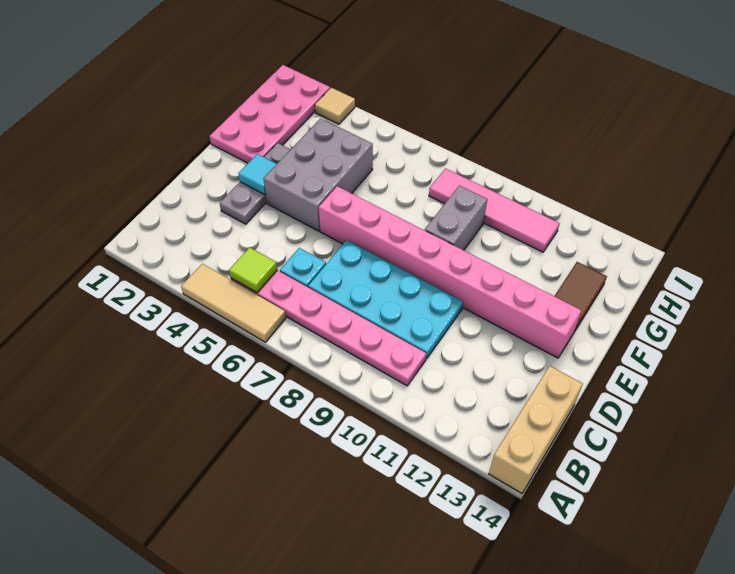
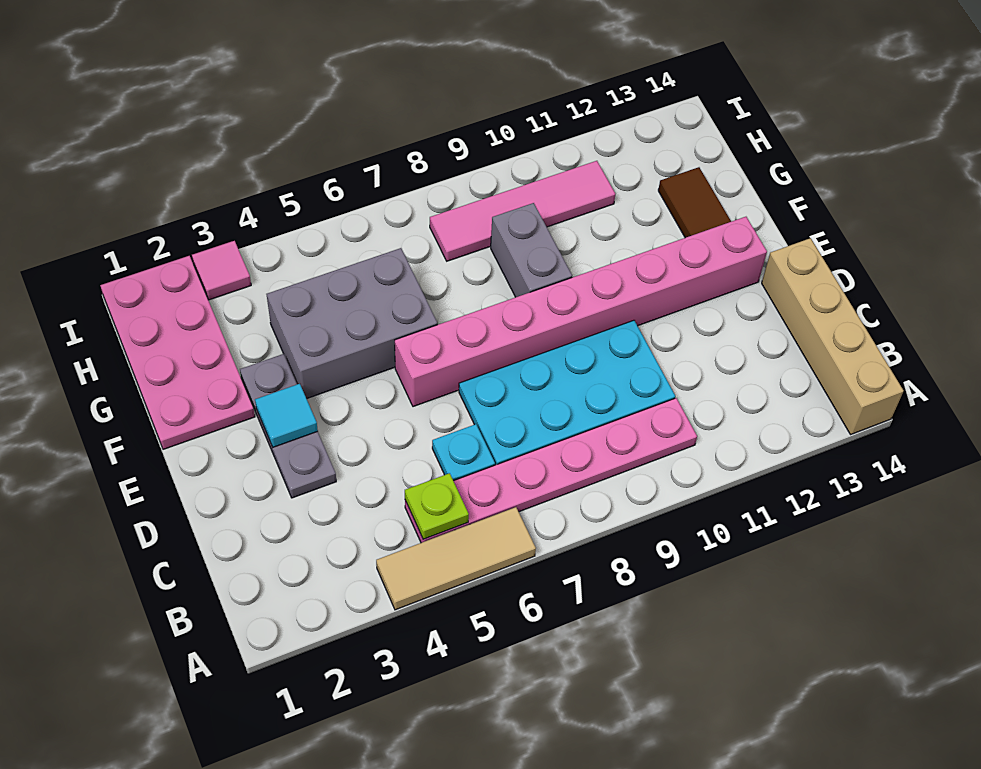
tan 1x3 brick [489,366,583,493] -> tan 1x4 brick [762,238,904,434]
lime 1x1 tile [229,247,277,293] -> lime 1x1 plate [405,473,469,539]
grey 2x3 brick [263,119,373,231] -> grey 2x3 brick turned to [267,248,437,399]
tan 1x1 tile [315,88,355,124] -> pink 1x1 tile [192,241,251,300]

